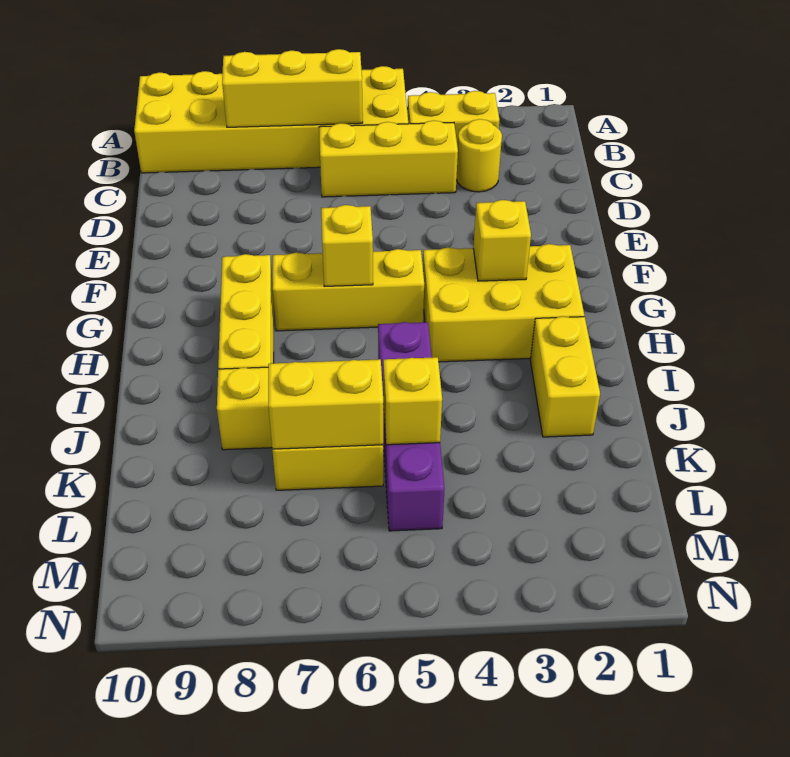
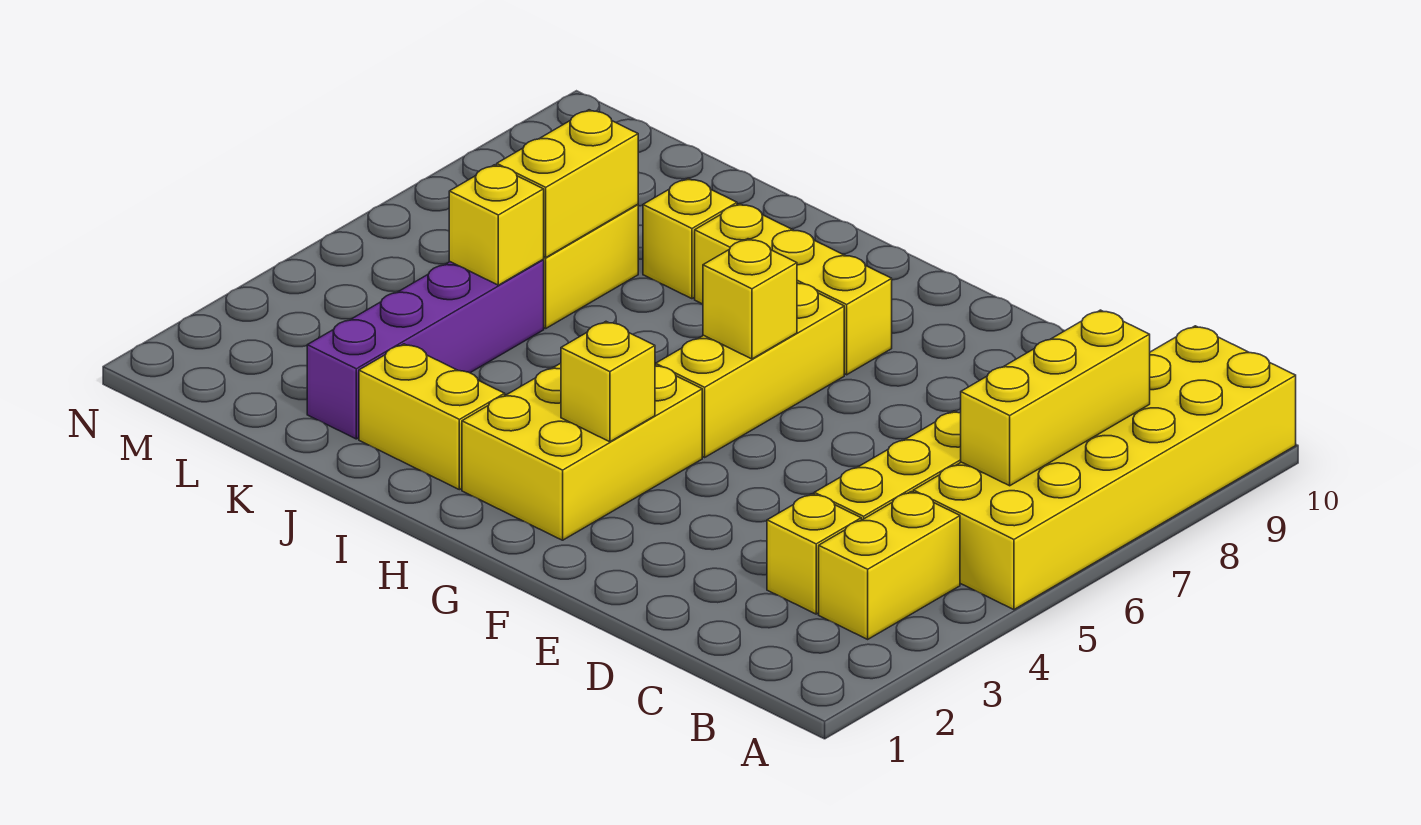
yellow 1x1 round brick [456,119,502,192] -> yellow 1x1 brick [767,494,861,614]
purple 1x4 brick [378,322,445,531] -> purple 1x4 brick turned to [307,260,544,439]

